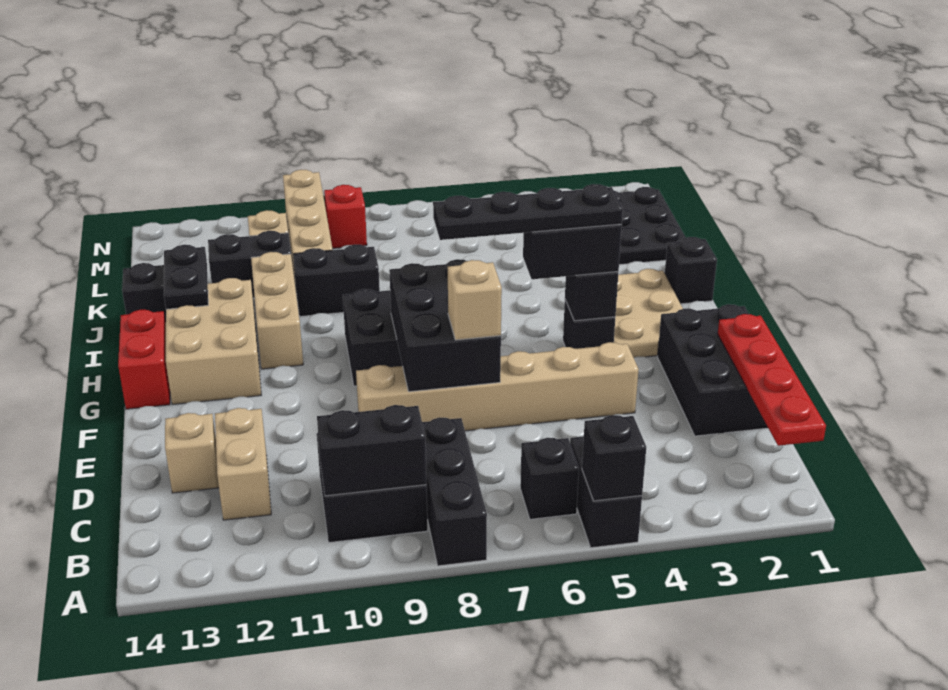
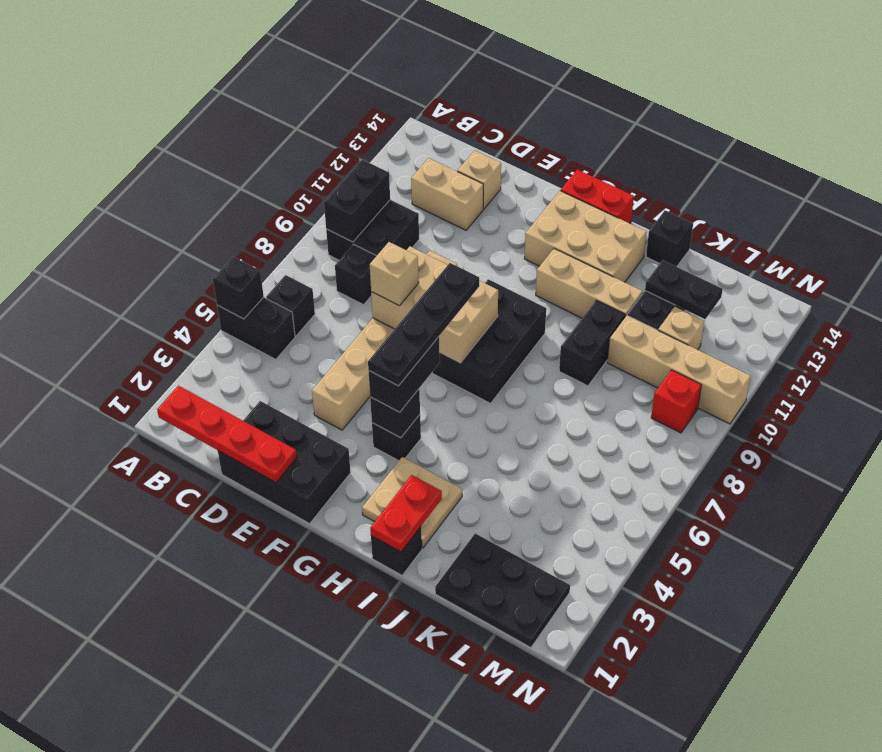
black 1x3 brick [422,417,487,566] -> black 1x1 brick [335,244,376,305]
black 2x3 brick [389,259,501,392] -> tan 2x3 brick [371,246,498,363]
tan 2x3 plate [614,269,683,358] -> tan 2x2 plate [362,457,462,548]
none -> red 1x2 plate [370,475,442,552]
black 1x2 plate [164,245,208,309] -> black 1x2 plate moved to [645,260,723,319]

